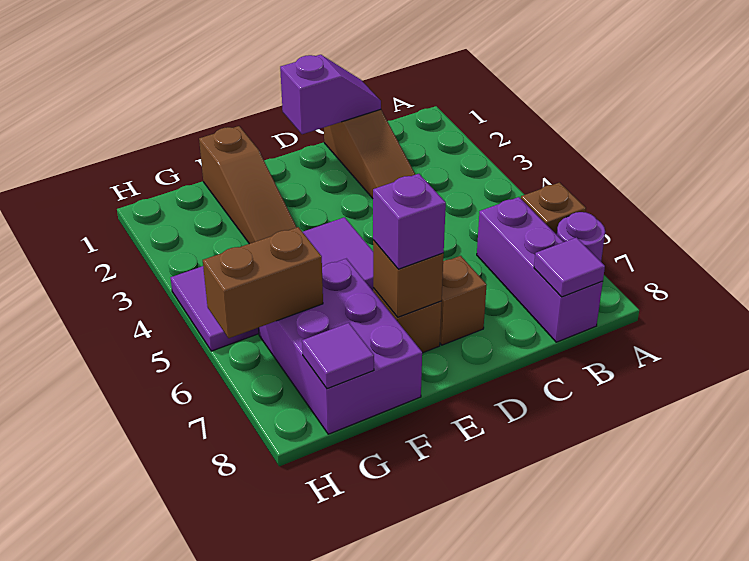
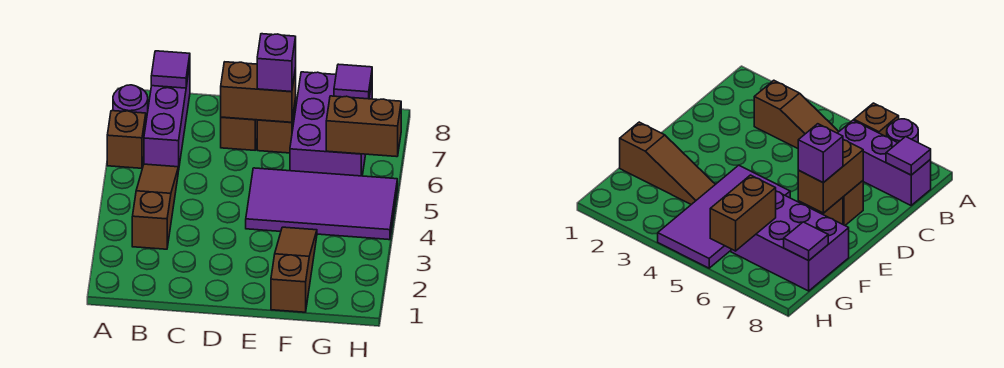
brown 1x3 slope [324,109,415,198] -> brown 1x3 slope moved to [132,164,178,249]
purple 1x2 slope [280,55,381,134] -> none
brown 1x1 brick [373,240,444,317] -> brown 1x2 brick [221,62,296,122]

